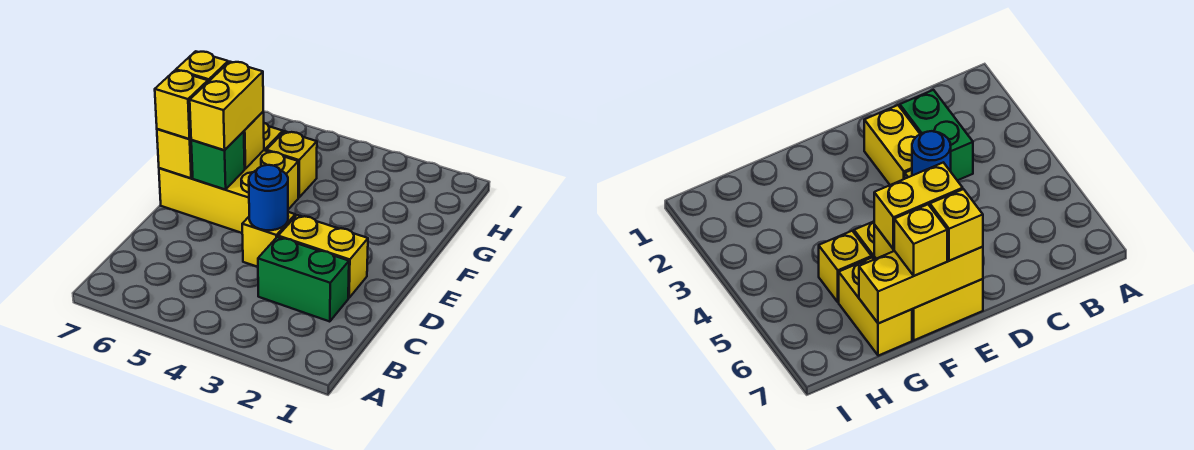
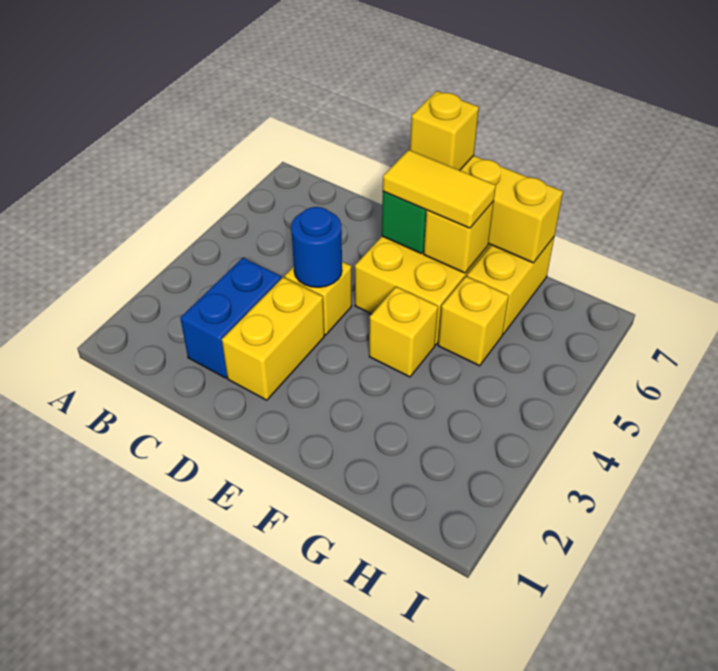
green 1x2 brick [258,237,349,322] -> blue 1x2 brick [180,258,281,378]
yellow 1x2 brick [190,62,263,150] -> yellow 1x2 tile [383,150,496,228]
yellow 1x1 brick [176,51,228,82] -> yellow 1x1 brick moved to [369,287,438,377]

